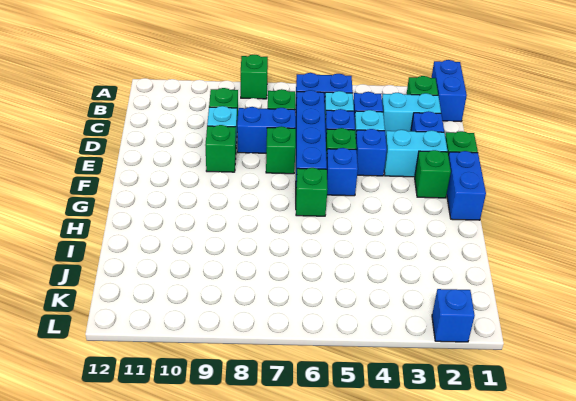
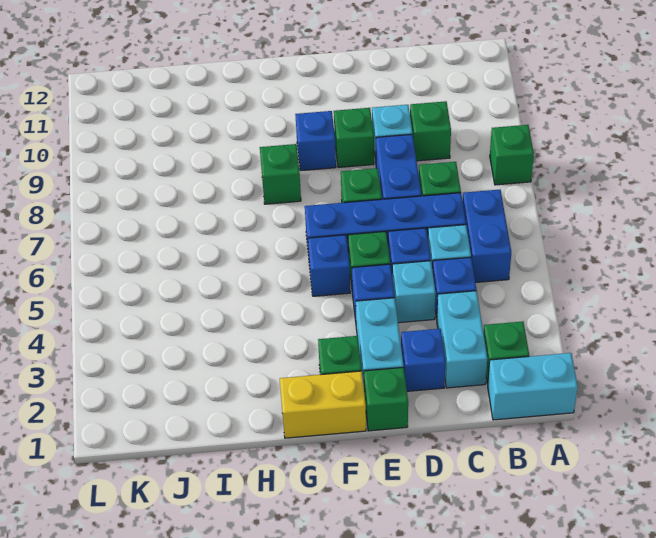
blue 1x2 brick [432,60,467,121] -> cyan 1x2 brick [488,353,578,420]
blue 1x2 brick [447,151,486,220] -> yellow 1x2 brick [280,371,366,438]
green 1x1 brick [296,168,328,216] -> green 1x1 brick moved to [260,144,301,204]
blue 1x1 brick [432,289,475,342] -> blue 1x1 brick moved to [295,111,336,171]

